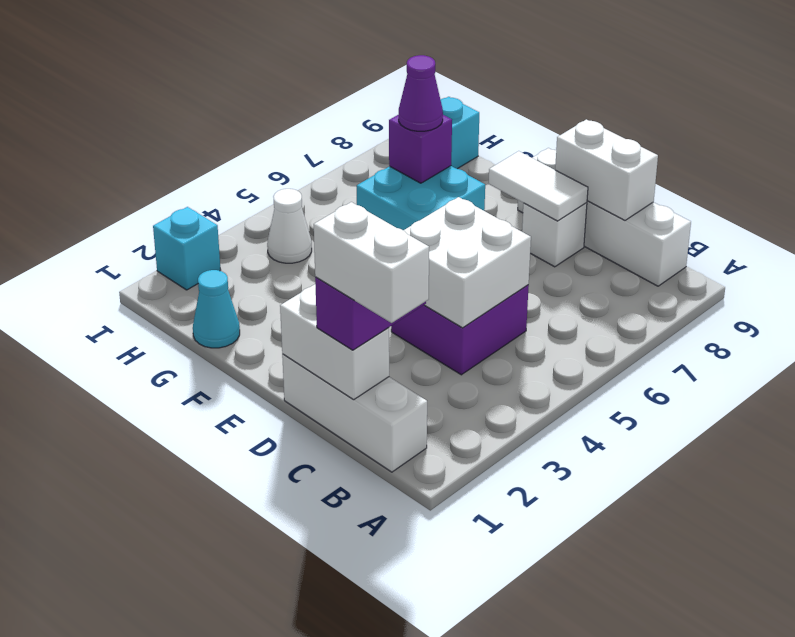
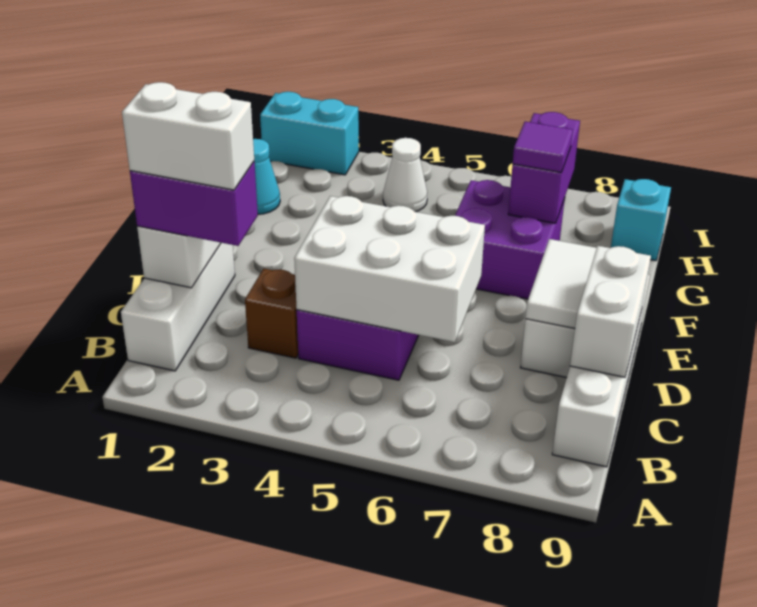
white 1x2 brick [314,202,429,323] -> white 1x2 brick turned to [122,82,254,190]
none -> brown 1x1 brick [245,269,298,358]
white 2x2 brick [404,197,531,328] -> white 2x3 brick [294,196,485,342]
cyan 2x2 brick [357,166,485,230] -> purple 2x2 brick [455,180,565,299]
purple 1x1 brick [389,115,452,183] -> purple 1x2 brick [508,112,580,223]
purple 1x1 cone [399,55,443,131] -> purple 1x1 tile [513,122,573,173]
cyan 1x1 brick [153,207,221,290] -> cyan 1x2 brick [260,92,359,175]

